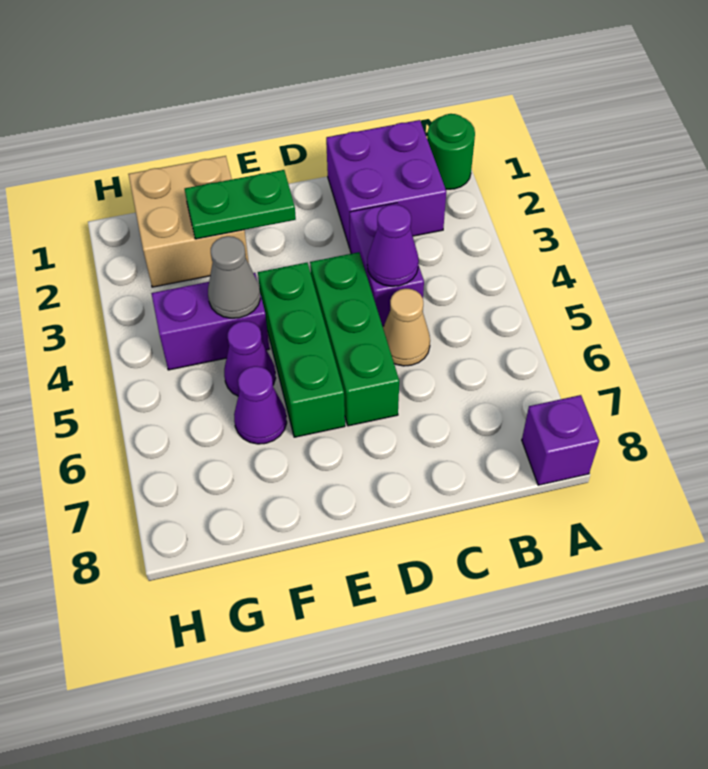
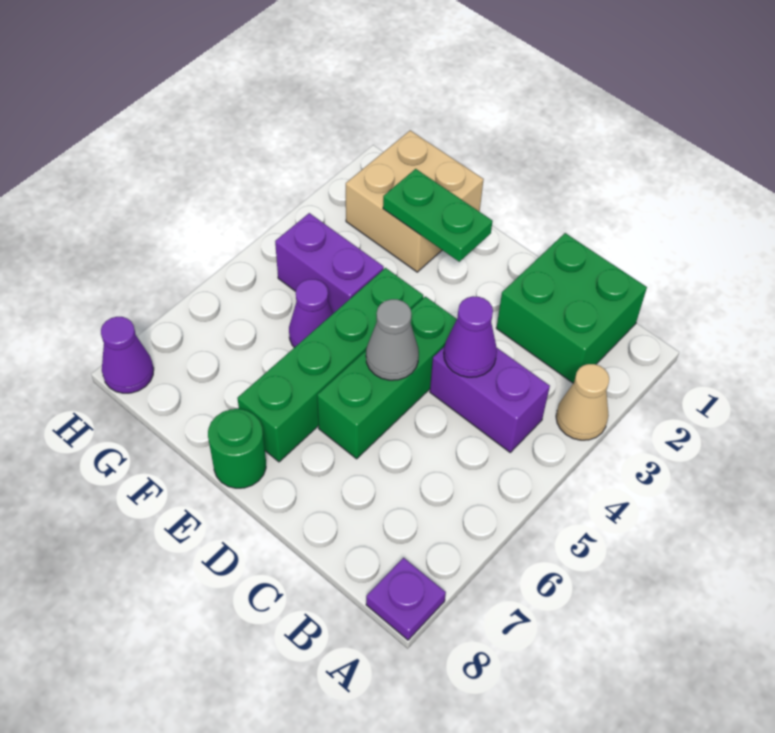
green 1x1 round brick [427,114,475,189] -> green 1x1 round brick moved to [208,409,266,488]
purple 1x1 brick [522,395,599,485] -> purple 1x1 plate [366,558,446,640]
purple 2x2 brick [326,120,446,248] -> green 2x2 brick [496,233,647,383]
purple 1x2 brick [350,203,424,326] -> purple 1x2 brick turned to [430,347,550,452]
tan 1x1 cone [383,289,430,366] -> tan 1x1 cone moved to [556,364,609,440]
green 1x3 brick [258,263,345,437] -> green 1x4 brick [237,268,423,462]
grey 1x1 cone [208,236,260,318] -> grey 1x1 cone moved to [366,299,419,380]
purple 1x1 cone [234,366,287,444] -> purple 1x1 cone moved to [101,317,154,393]

